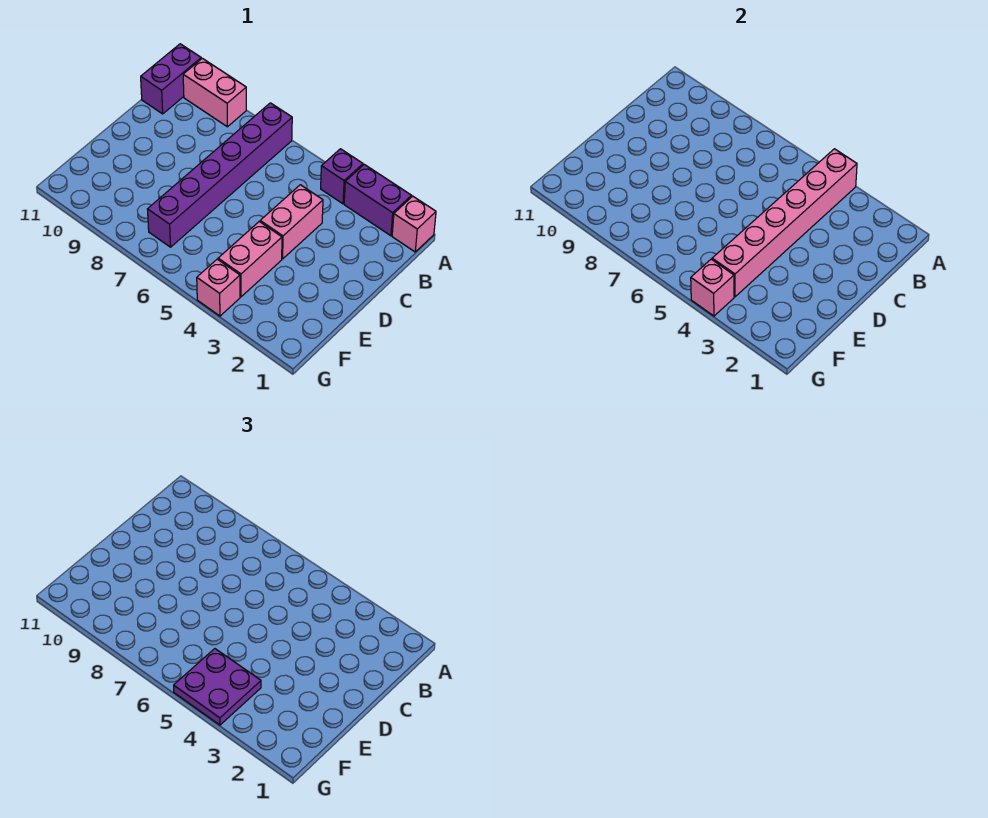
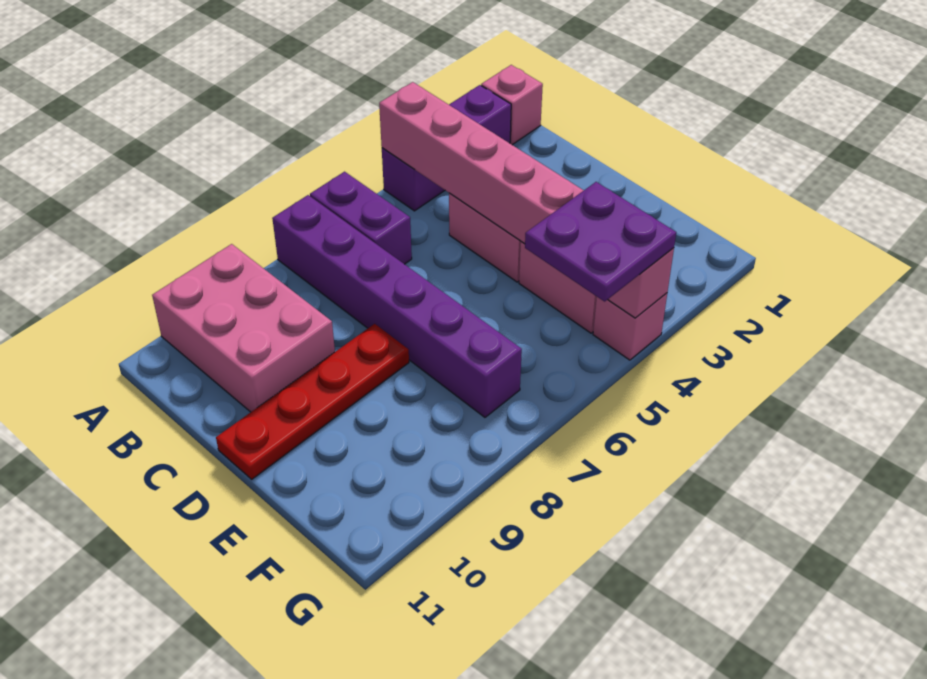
pink 1x2 brick [183,58,246,127] -> pink 2x3 brick [152,244,335,412]
purple 1x2 brick [141,44,201,114] -> purple 1x2 brick moved to [310,172,412,264]
none -> red 1x4 plate [216,324,409,479]

